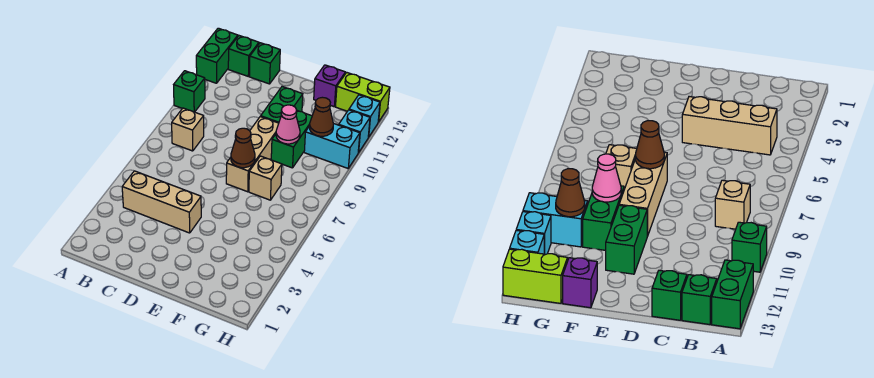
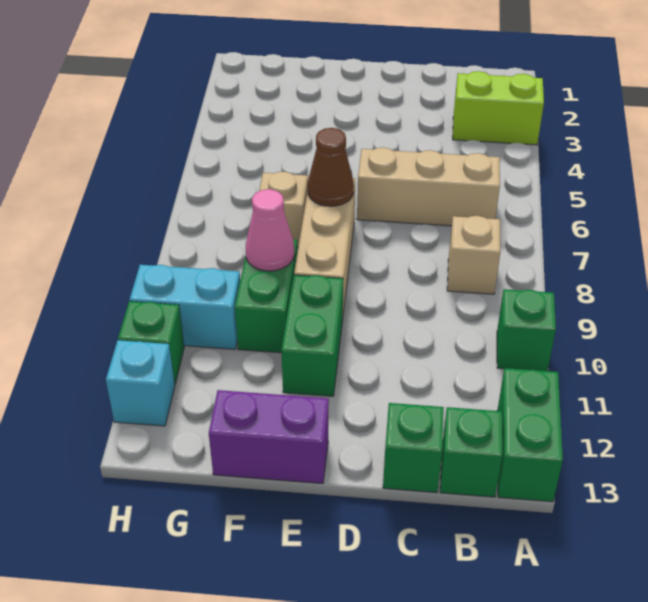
tan 1x3 brick [122,171,201,233] -> tan 1x3 brick moved to [357,147,500,226]
purple 1x1 brick [314,65,345,107] -> purple 1x2 brick [209,390,329,484]
brown 1x1 cone [310,97,333,136] -> none
lime 1x2 brick [336,73,390,122] -> lime 1x2 brick moved to [453,71,544,145]
cyan 1x1 brick [339,110,370,153] -> green 1x1 brick [118,301,184,384]

